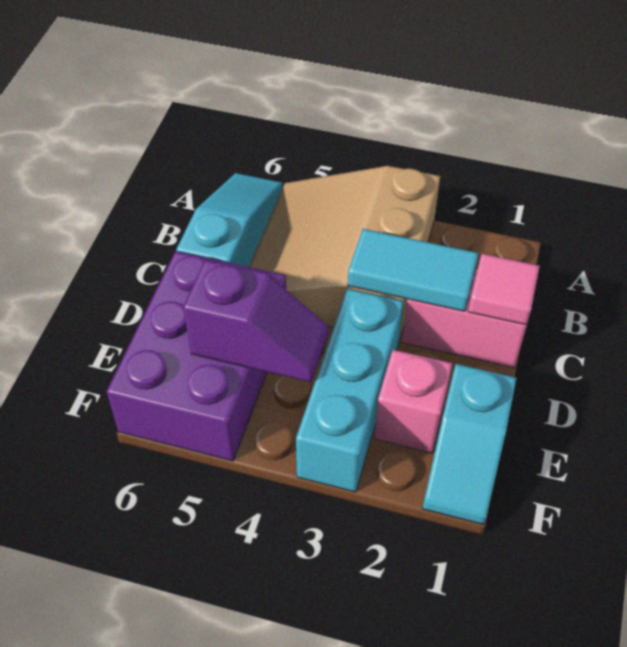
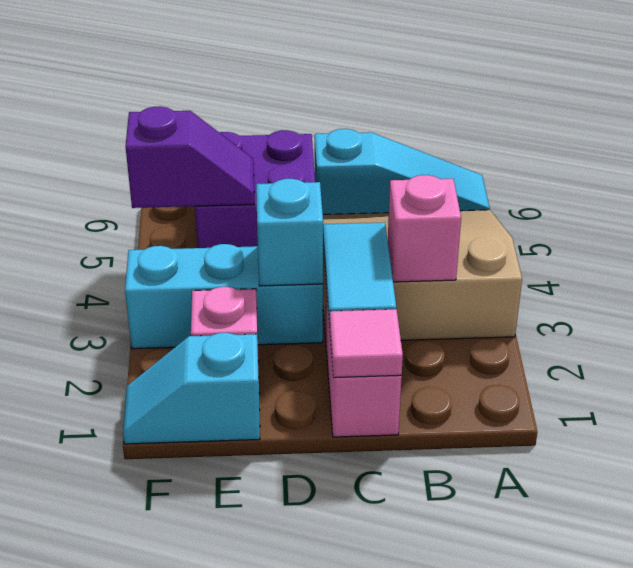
none -> pink 1x1 brick [388,175,461,282]
none -> cyan 1x1 brick [256,179,323,286]
purple 2x3 brick [107,251,286,461] -> purple 2x2 brick [195,130,315,248]
purple 1x2 slope [183,260,328,382] -> purple 1x2 slope turned to [126,106,254,208]

